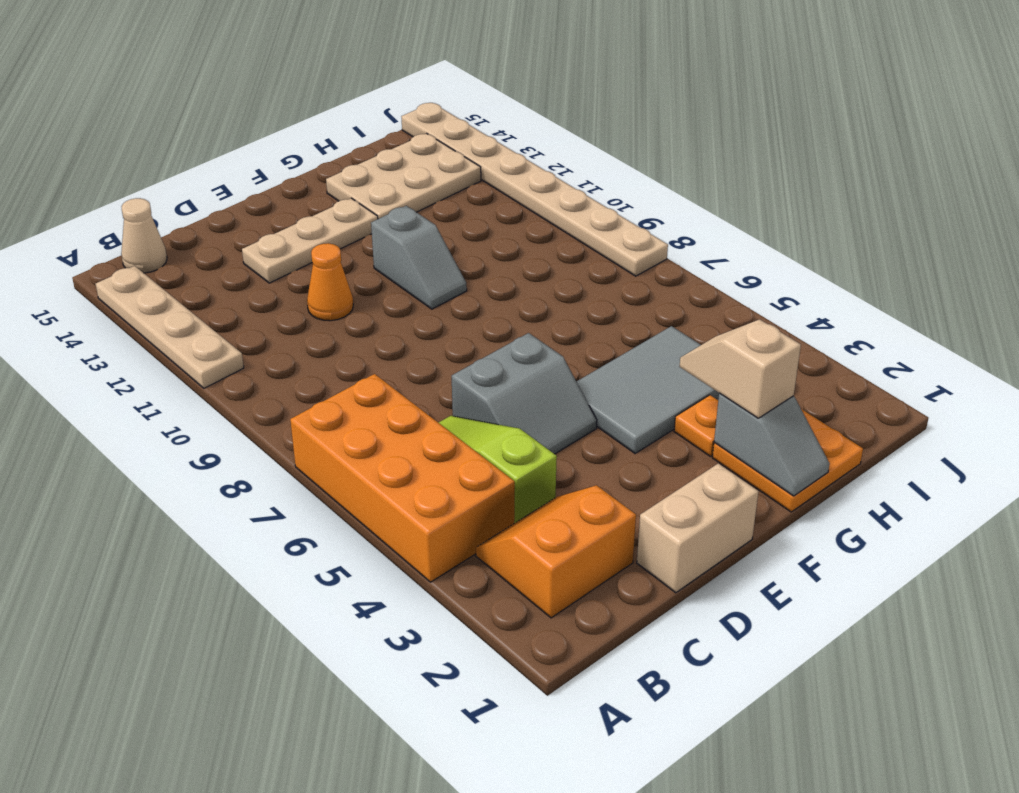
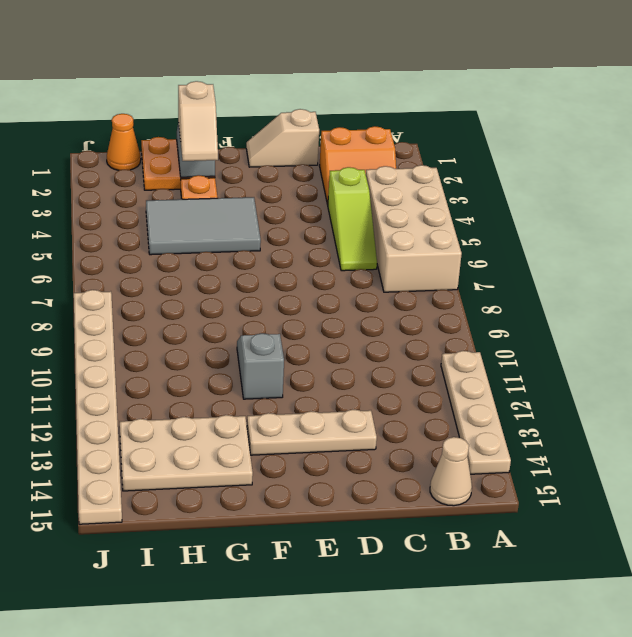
orange 2x4 brick [290,374,515,582] -> tan 2x4 brick [366,165,462,292]
tan 1x2 brick [637,463,759,593] -> tan 1x2 slope [246,109,319,167]
grey 2x2 slope [452,333,597,454] -> none
orange 1x1 cone [307,243,353,321] -> orange 1x1 cone moved to [107,114,141,170]

